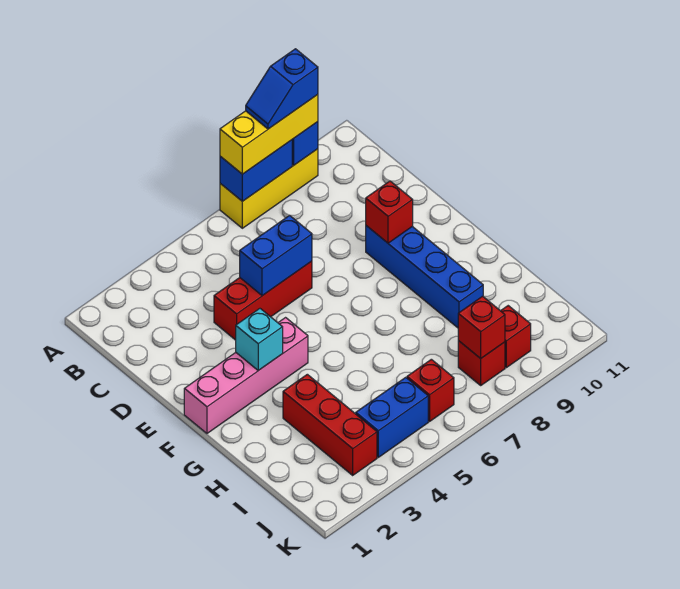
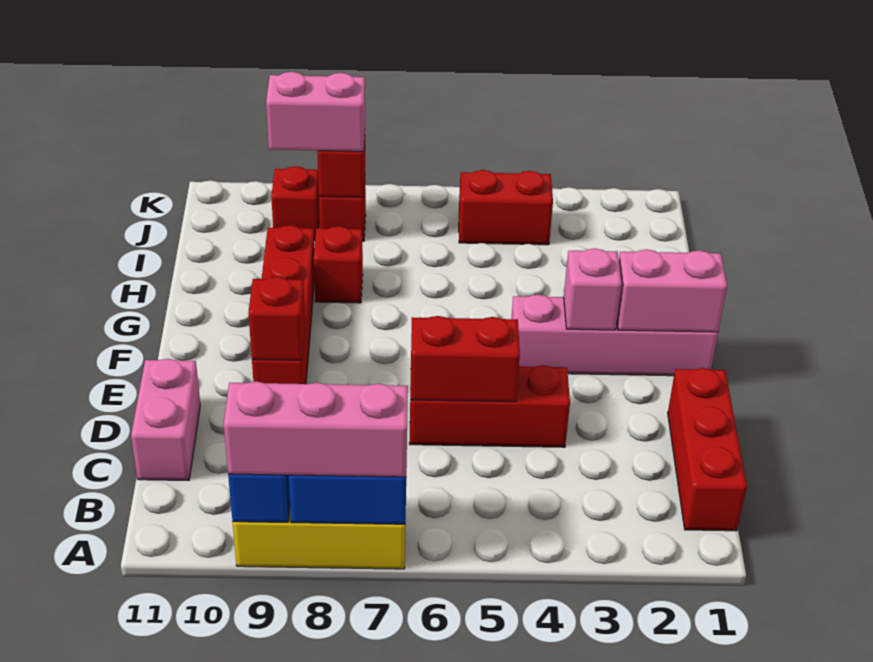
yellow 1x3 brick [220,95,318,174] -> pink 1x3 brick [224,382,408,477]
blue 1x2 slope [246,49,318,129] -> none
none -> pink 1x2 brick [131,359,200,480]
blue 1x2 brick [240,215,312,296] -> red 1x2 brick [410,316,520,402]
blue 1x4 brick [366,226,483,328] -> red 1x4 brick [252,225,314,384]
none -> pink 1x2 brick [617,249,727,332]
cyan 1x1 brick [236,309,283,370] -> pink 1x1 brick [564,248,622,330]
red 1x3 brick [283,374,377,475] -> red 1x3 brick moved to [668,368,747,531]
blue 1x2 brick [356,377,428,457] -> red 1x2 brick [459,170,553,245]
red 1x1 brick [407,359,454,422] -> red 1x1 brick moved to [314,226,363,303]
none -> pink 1x2 brick [266,72,365,151]

